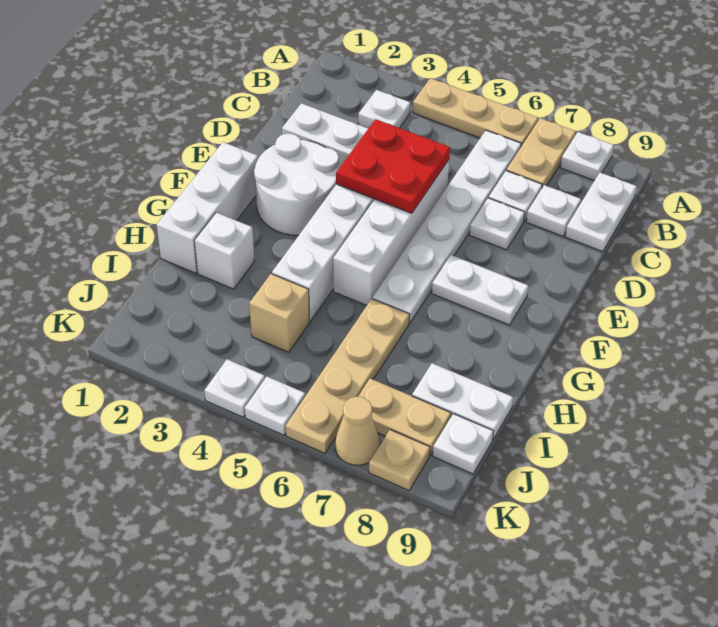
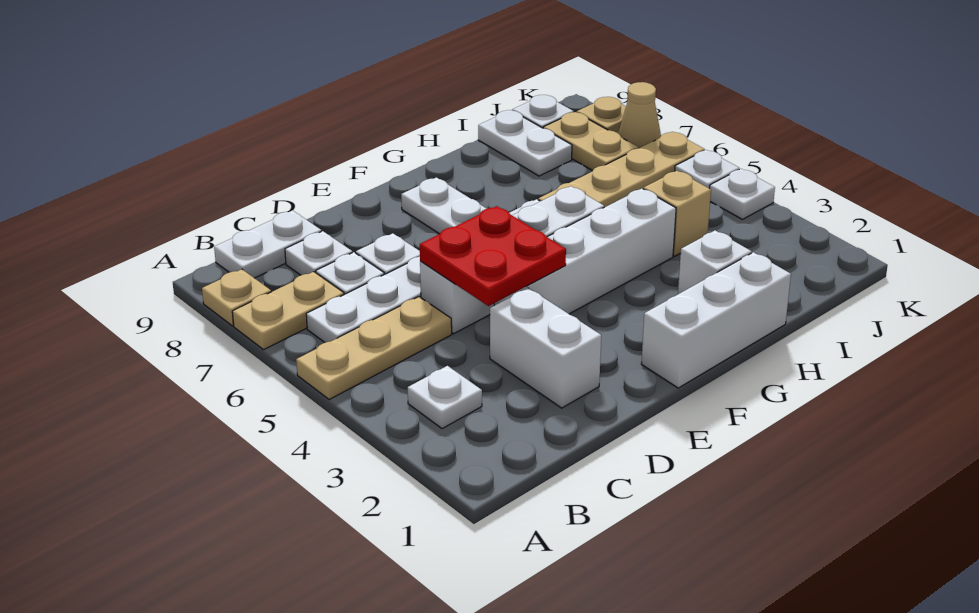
tan 1x3 plate [413,78,538,147] -> tan 1x3 plate turned to [296,297,452,400]
white 1x1 plate [561,132,614,181] -> tan 1x1 plate [202,269,271,326]
white 2x2 round brick [254,133,339,235] -> none

